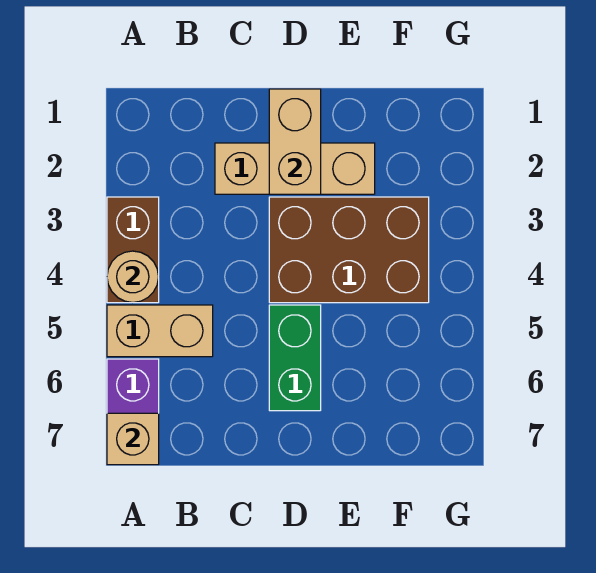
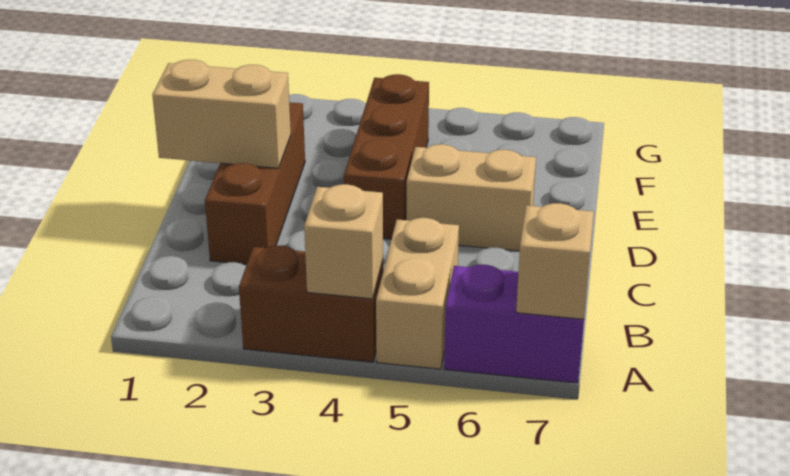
tan 1x1 round brick [107,251,159,303] -> tan 1x1 brick [304,184,383,299]
tan 1x3 brick [215,143,375,194] -> brown 1x3 brick [205,102,305,264]
brown 2x3 brick [269,197,429,303] -> brown 1x3 brick [344,74,429,239]
green 1x2 brick [269,305,321,411] -> tan 1x2 brick [407,144,536,251]

